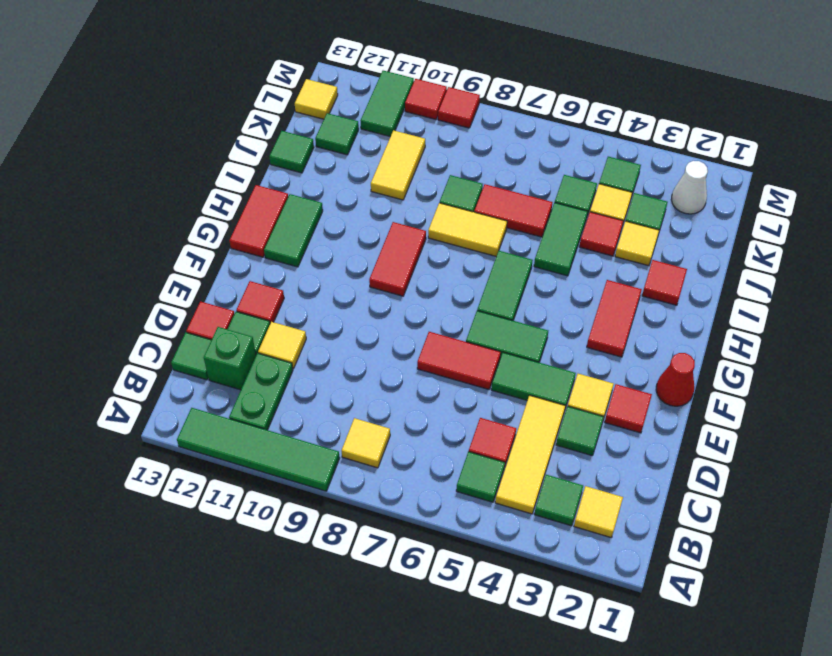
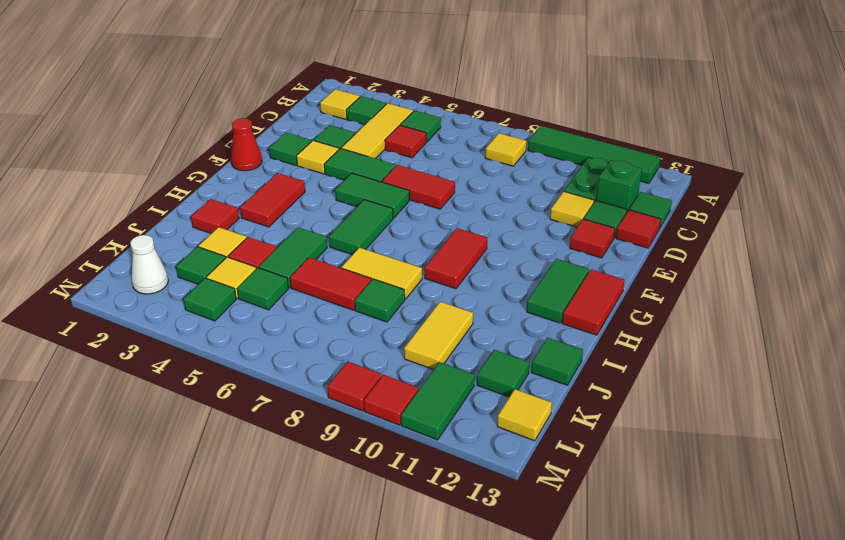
red 1x1 tile [605,384,652,433] -> green 1x1 tile [269,133,312,165]

